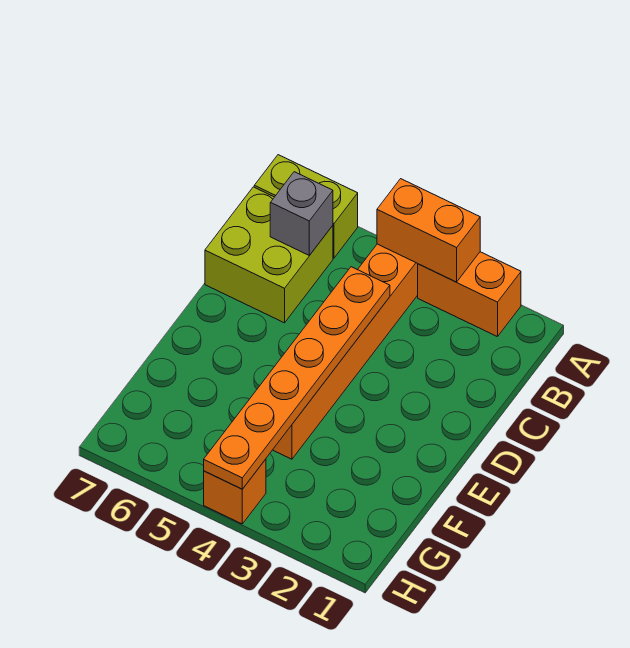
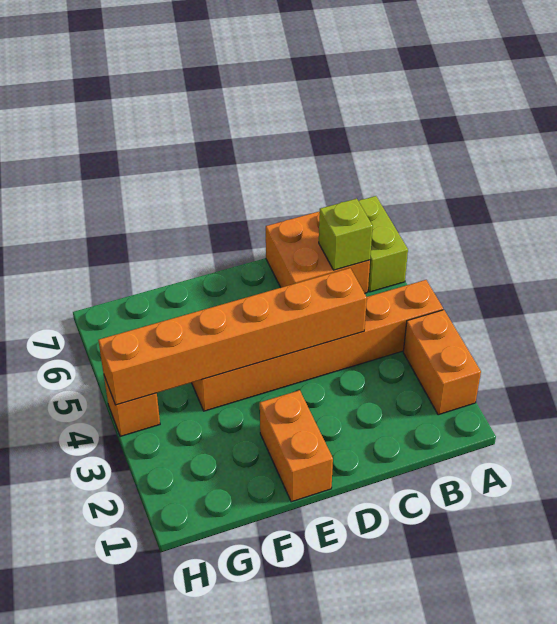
orange 1x2 brick [377,179,480,282] -> orange 1x2 brick moved to [260,390,333,502]
lime 2x2 brick [205,187,333,323] -> orange 2x2 brick [266,211,370,293]
grey 1x1 brick [270,172,333,255] -> lime 1x1 brick [319,199,373,270]
orange 1x6 plate [204,267,390,489] -> orange 1x6 brick [98,268,367,405]

